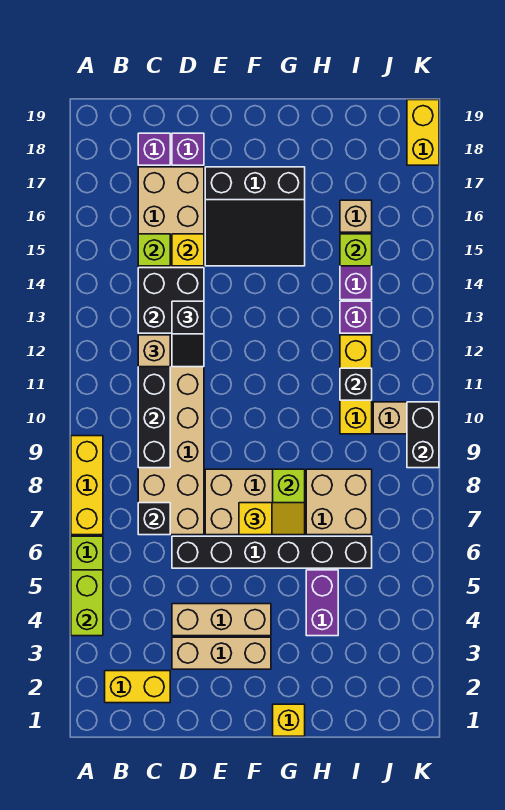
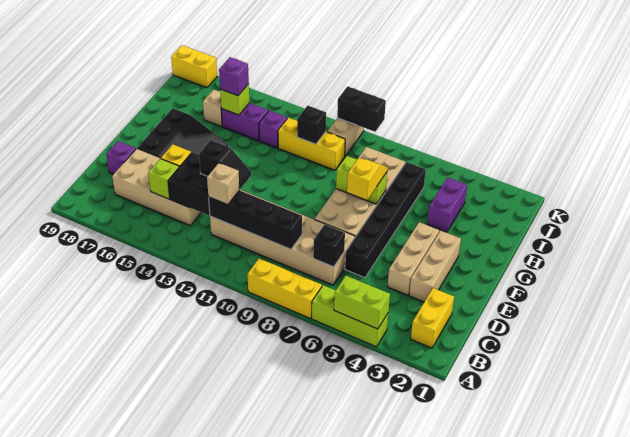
purple 1x1 brick [138,133,170,165] -> purple 1x1 brick moved to [219,57,249,96]
yellow 1x1 brick [273,704,305,736] -> none
purple 1x2 brick [306,570,338,636] -> purple 1x2 brick turned to [427,178,467,232]

